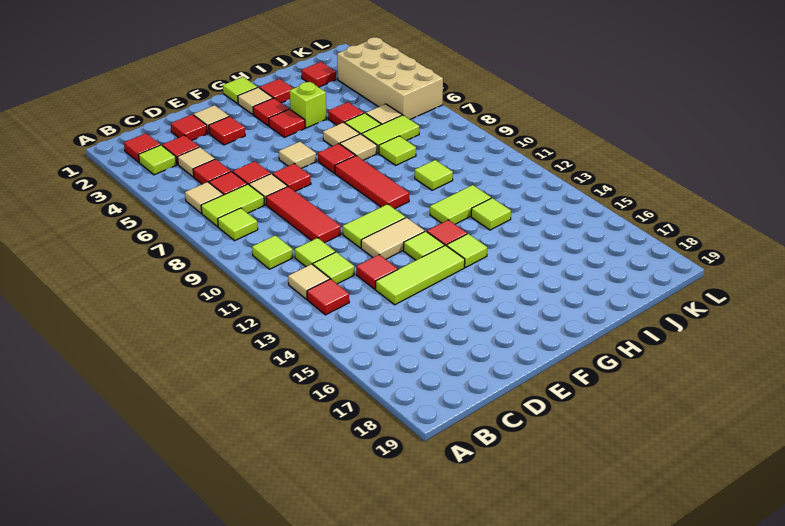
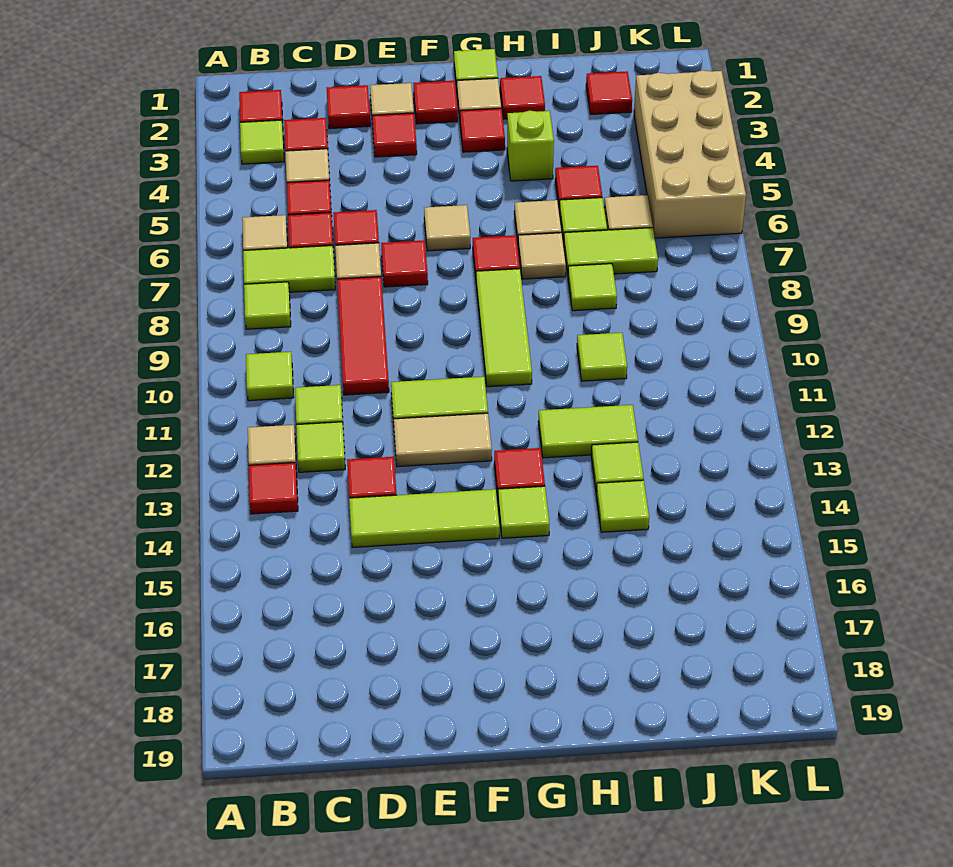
lime 1x1 tile [404,231,444,260] -> lime 1x1 tile moved to [596,480,649,532]
red 1x1 tile [269,109,305,137] -> red 1x1 tile moved to [413,81,458,124]
red 1x3 tile [335,156,409,209] -> lime 1x3 tile [476,269,532,387]

